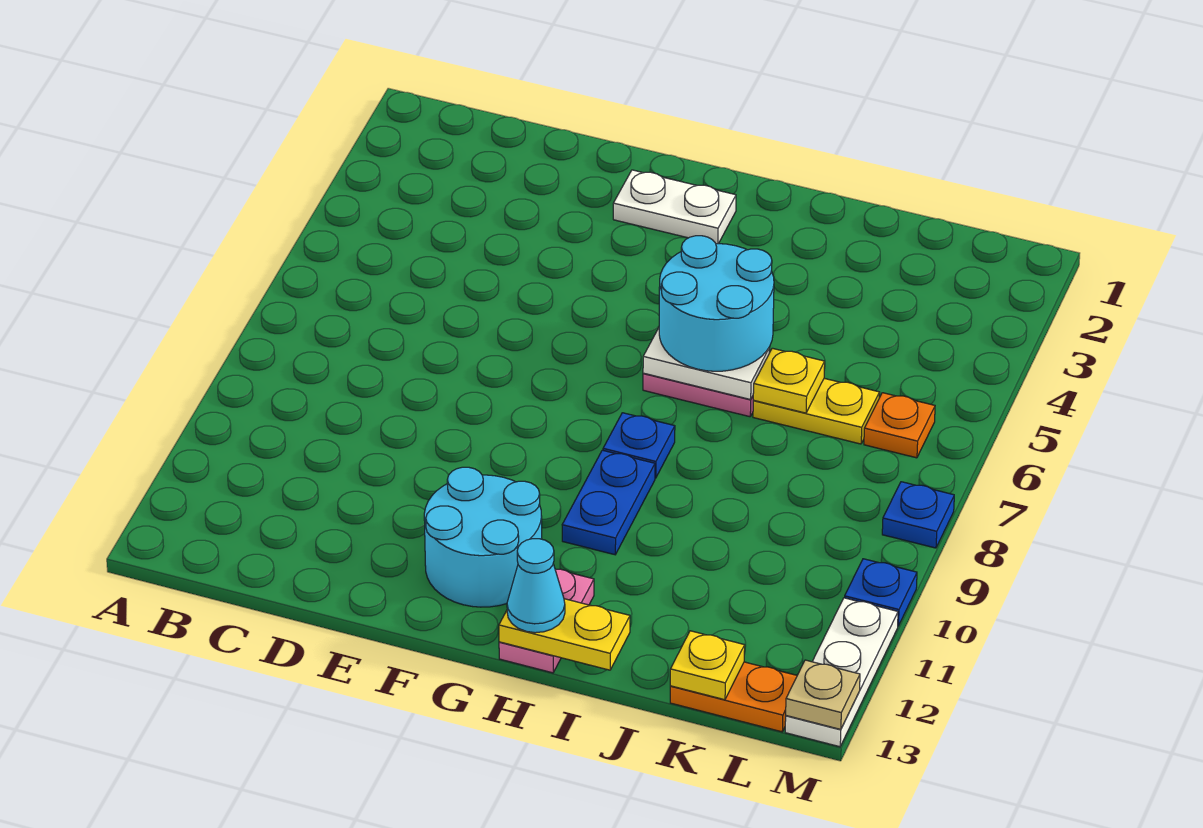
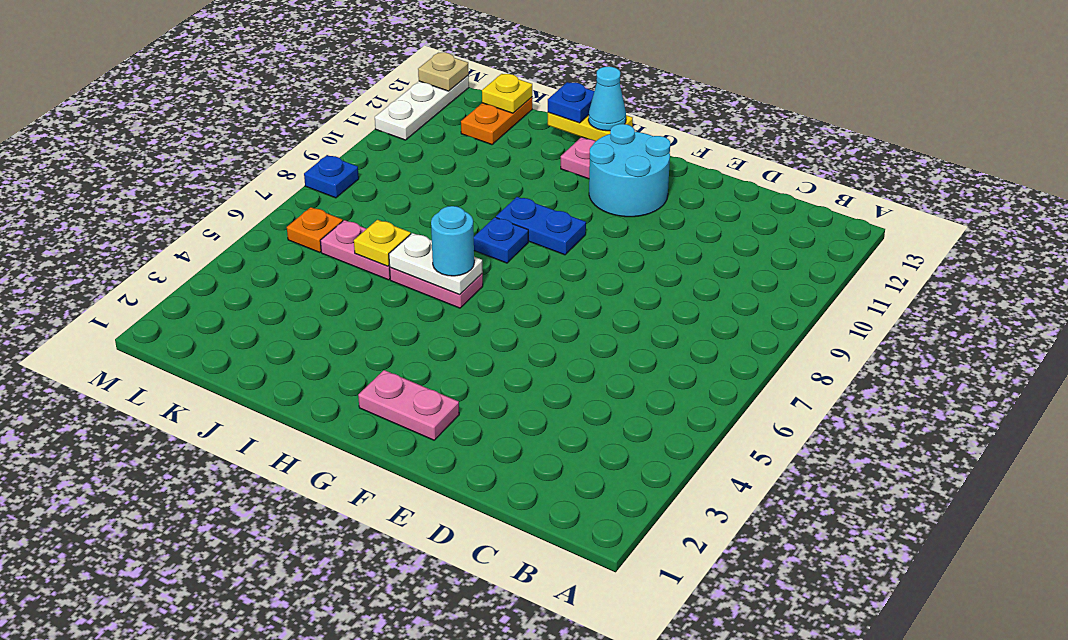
white 1x2 plate [613,170,736,244] -> pink 1x2 plate [358,370,459,440]
cyan 2x2 round brick [659,236,774,371] -> cyan 1x1 round brick [431,206,474,276]
blue 1x2 plate [562,450,655,555] -> blue 1x2 plate turned to [496,197,586,255]
yellow 1x2 plate [753,378,880,444] -> pink 1x2 plate [320,220,390,280]
orange 1x2 plate [670,662,797,732] -> orange 1x2 plate turned to [461,97,532,145]
blue 1x1 plate [845,559,917,626] -> blue 1x1 plate moved to [548,82,594,123]

